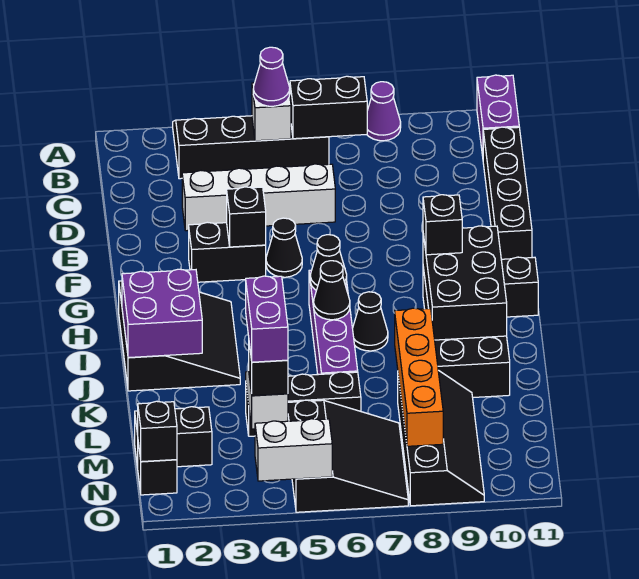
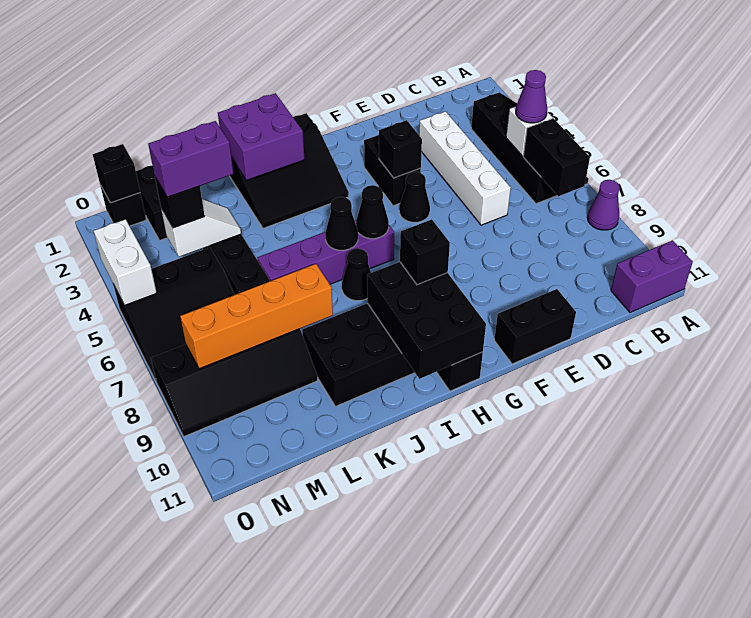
black 1x4 brick [483,127,532,259] -> black 1x2 brick [494,289,576,364]
black 2x3 brick [423,226,507,340] -> black 2x3 brick turned to [367,262,486,379]

